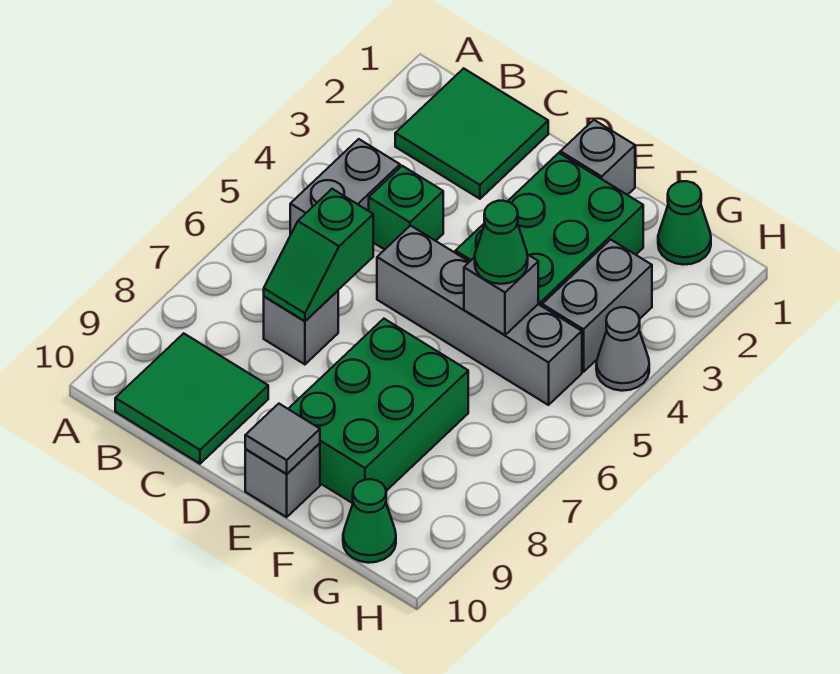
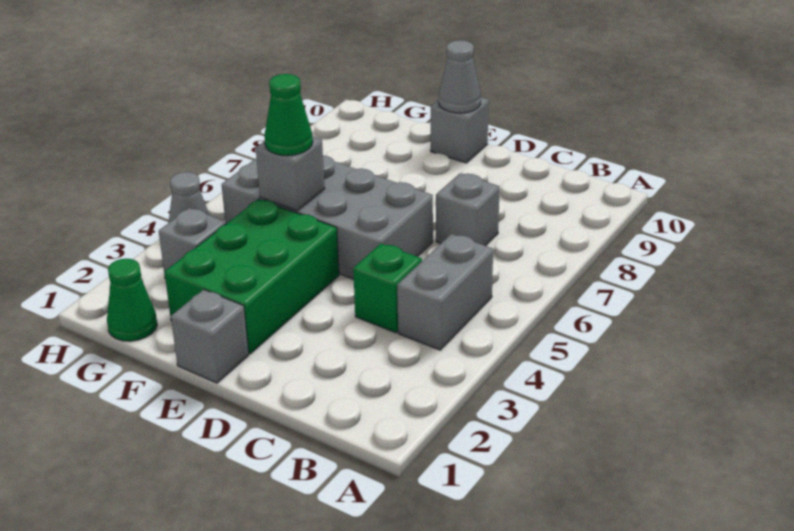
green 2x2 tile [395,68,548,199] -> none
green 2x2 tile [115,333,268,464] -> none
green 1x2 slope [264,189,373,321] -> none
grey 1x4 brick [377,226,582,405] -> grey 2x4 brick [222,156,433,279]
green 2x3 brick [289,319,468,503] -> none
grey 1x1 tile [245,404,320,474] -> grey 1x1 cone [439,40,481,113]
grey 1x2 brick [542,240,652,372] -> grey 1x1 brick [159,208,226,275]
green 1x1 cone [343,479,396,563] -> none

